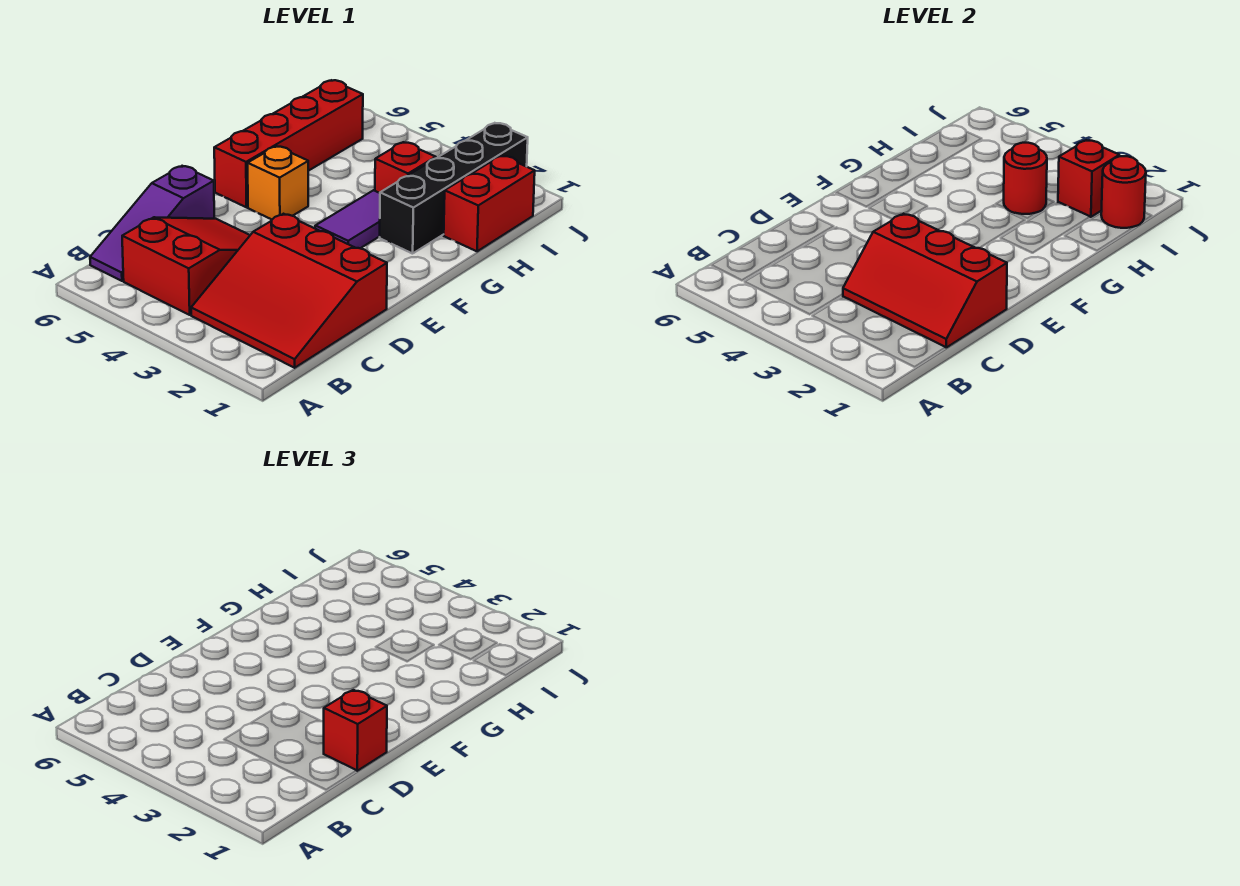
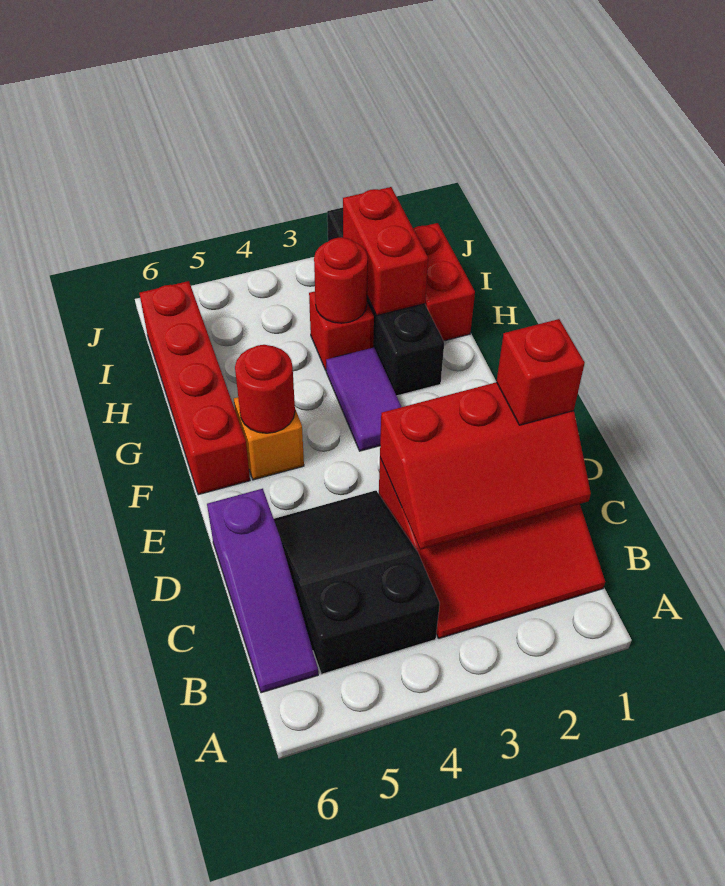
red 2x3 slope [122,217,250,315] -> black 2x3 slope [274,491,440,674]
red 1x1 round brick [1101,156,1146,228] -> red 1x1 round brick moved to [235,345,295,433]
red 1x1 brick [1058,140,1119,217] -> red 1x2 brick [343,187,428,315]

